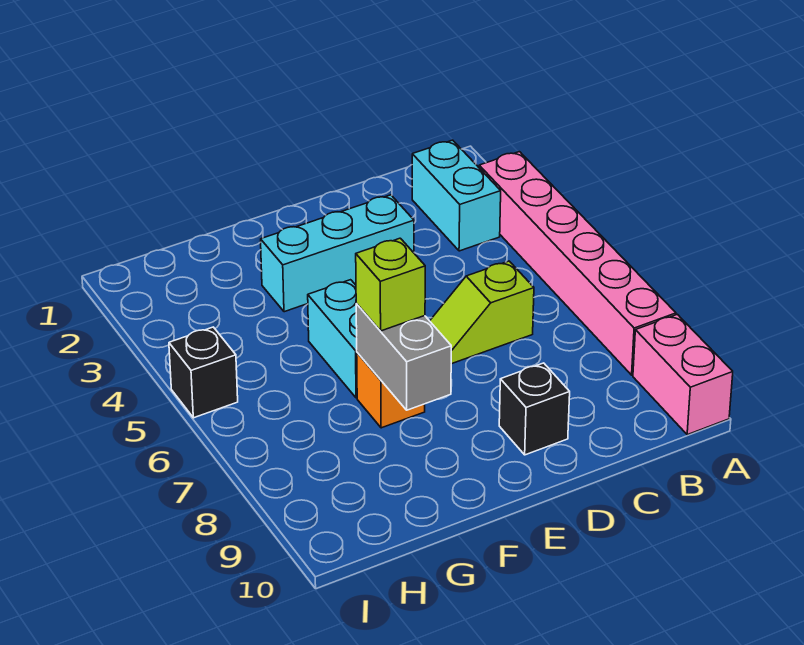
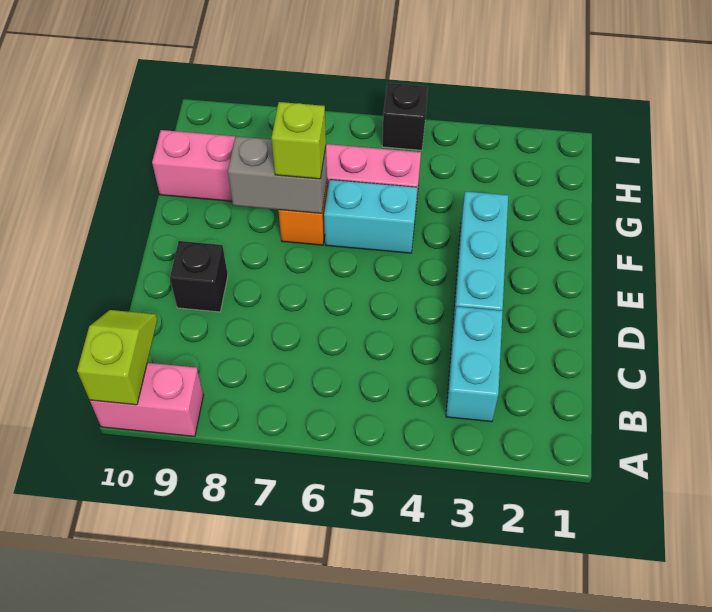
pink 1x6 brick [479,152,676,375] -> pink 1x6 brick moved to [152,130,421,205]
cyan 1x2 brick [412,140,501,251] -> cyan 1x2 brick turned to [446,307,503,422]
lime 1x2 slope [430,261,534,364] -> lime 1x2 slope moved to [77,310,157,405]

